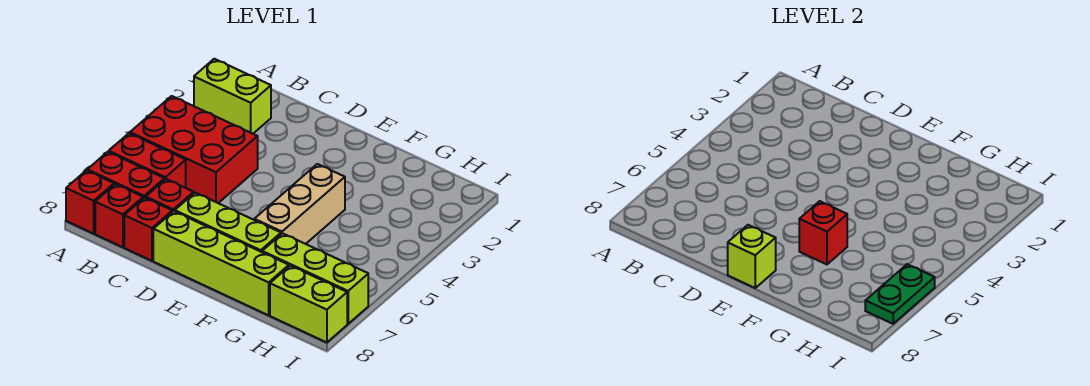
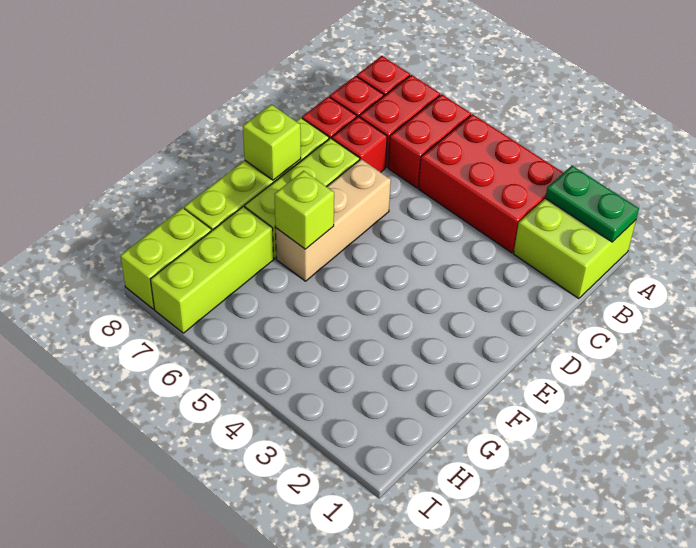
lime 1x2 brick [194,59,271,134] -> lime 2x2 brick [514,198,636,299]
red 2x3 brick [130,96,258,203] -> red 2x3 brick turned to [418,114,563,253]
tan 1x3 brick [254,164,345,244] -> tan 1x3 brick turned to [276,159,391,281]
red 1x1 brick [799,201,847,264] -> lime 1x1 brick [274,171,334,249]
green 1x2 plate [865,264,935,324] -> green 1x2 plate moved to [545,166,639,242]

